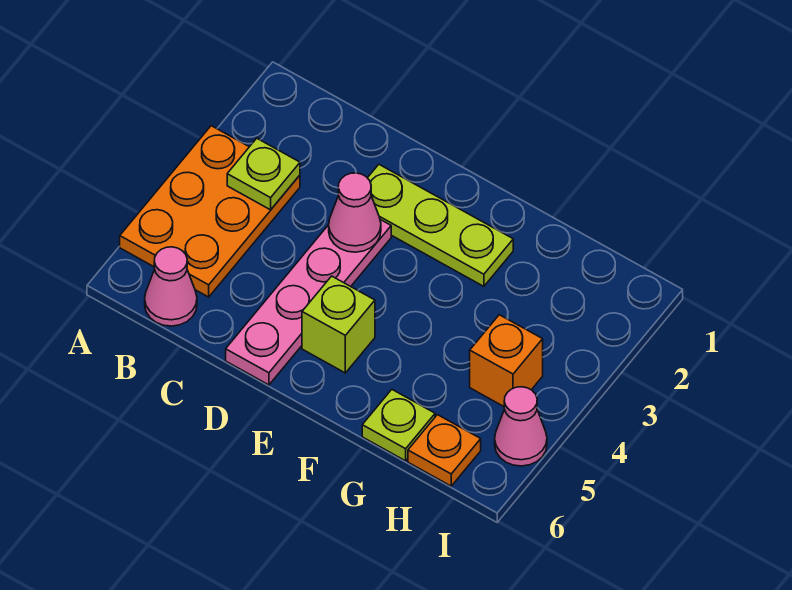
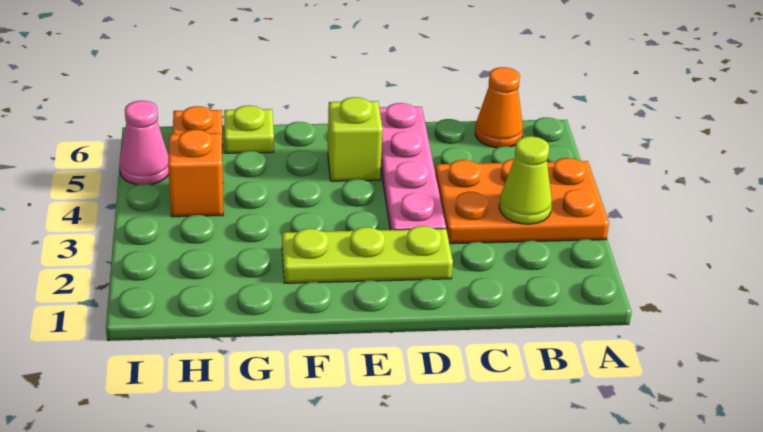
orange 2x3 plate [120,126,300,297] -> orange 2x3 plate turned to [435,158,609,244]
lime 1x1 plate [227,138,300,210] -> lime 1x1 cone [499,136,552,224]
pink 1x1 cone [145,247,197,326] -> orange 1x1 cone [475,67,523,148]
pink 1x1 cone [329,173,381,252] -> none

